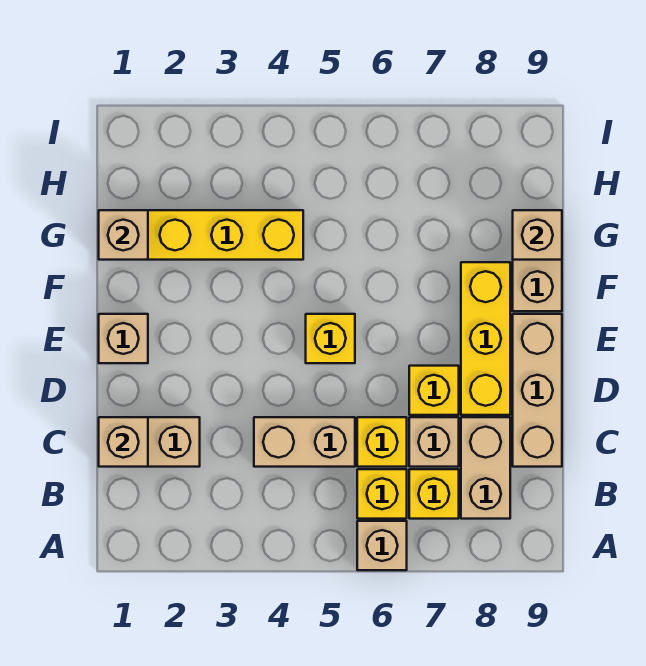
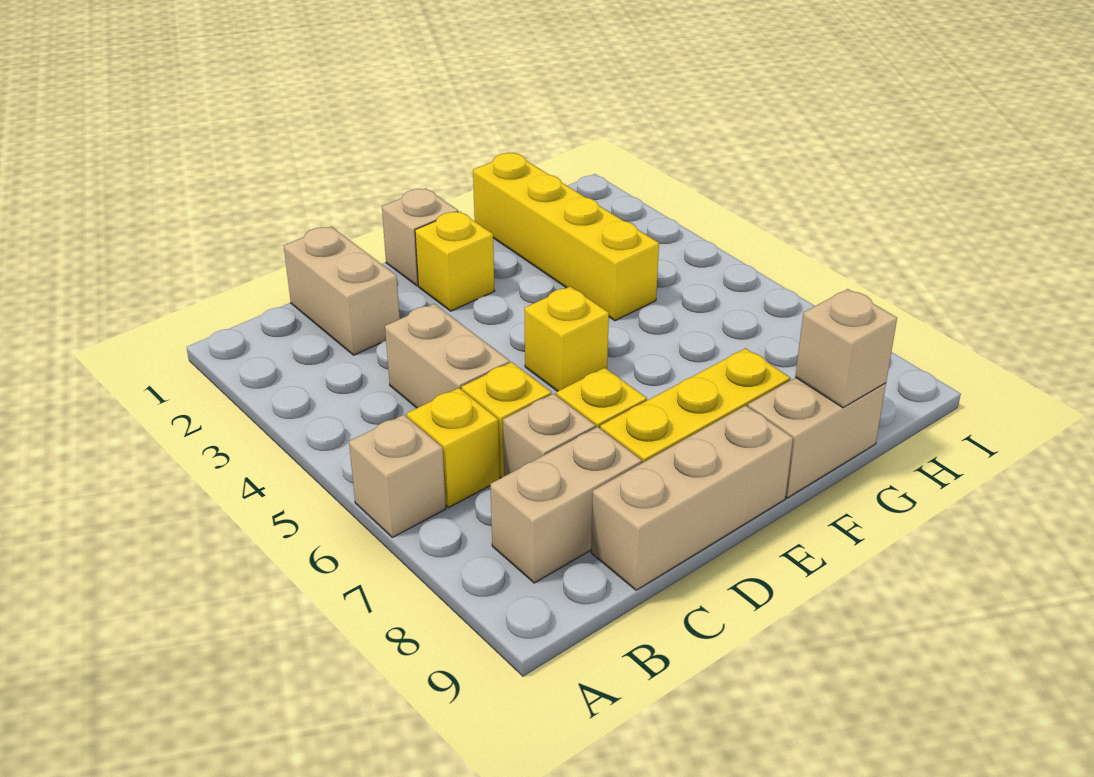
yellow 1x1 brick [409,469,459,519] -> yellow 1x1 brick moved to [415,211,494,311]
tan 1x1 brick [99,417,148,467] -> none
tan 1x1 brick [99,210,148,260] -> none

